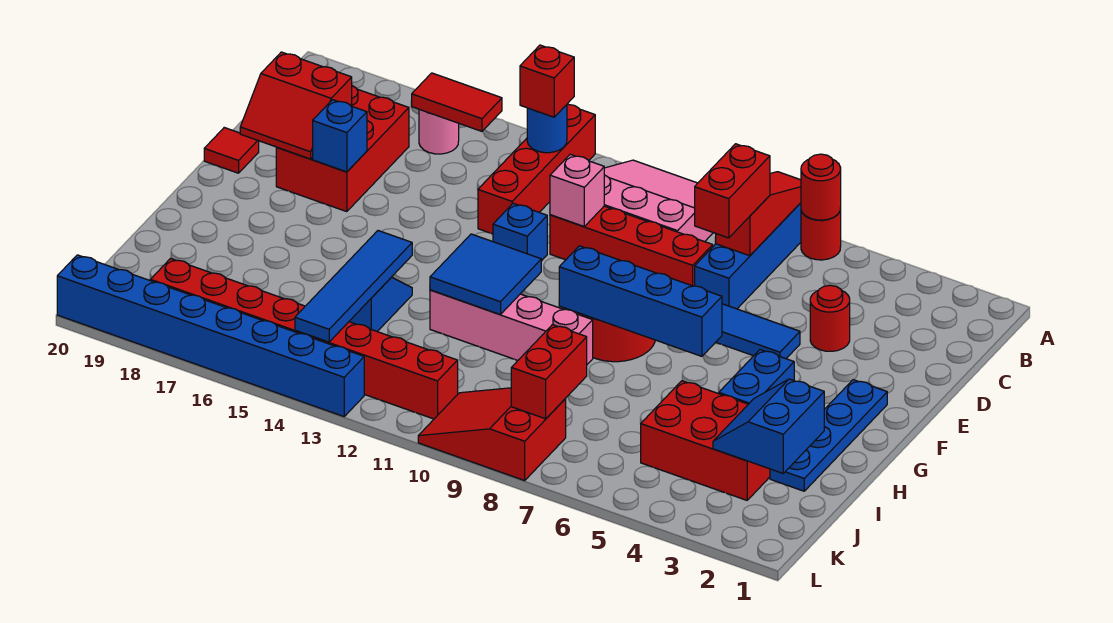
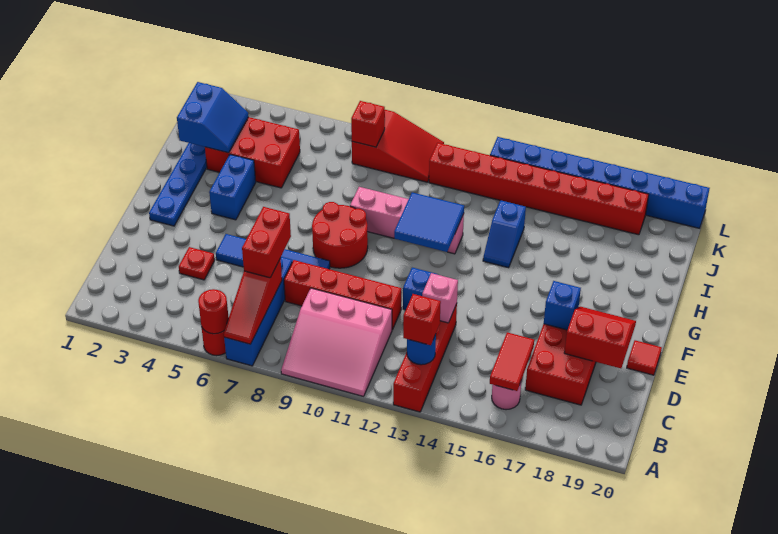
red 1x2 tile [412,73,502,131] -> red 1x2 tile turned to [490,332,534,391]
red 1x1 round brick [810,285,850,351] -> red 1x1 plate [179,247,215,280]
pink 1x1 brick [550,154,604,226] -> pink 1x1 brick moved to [422,273,458,323]
blue 1x4 brick [559,246,722,356] -> none
blue 1x4 tile [295,231,412,342] -> none
red 1x2 brick [511,325,587,419] -> red 1x1 brick [351,101,385,147]

